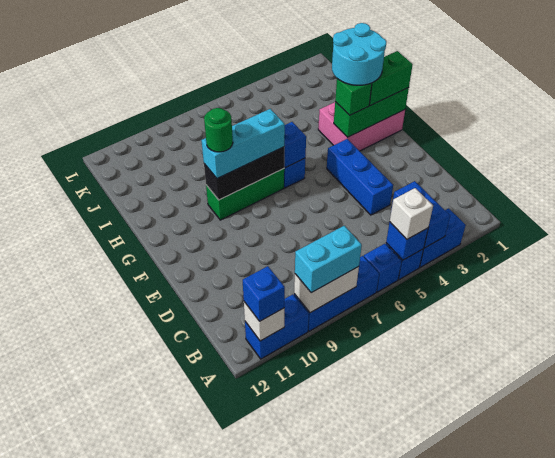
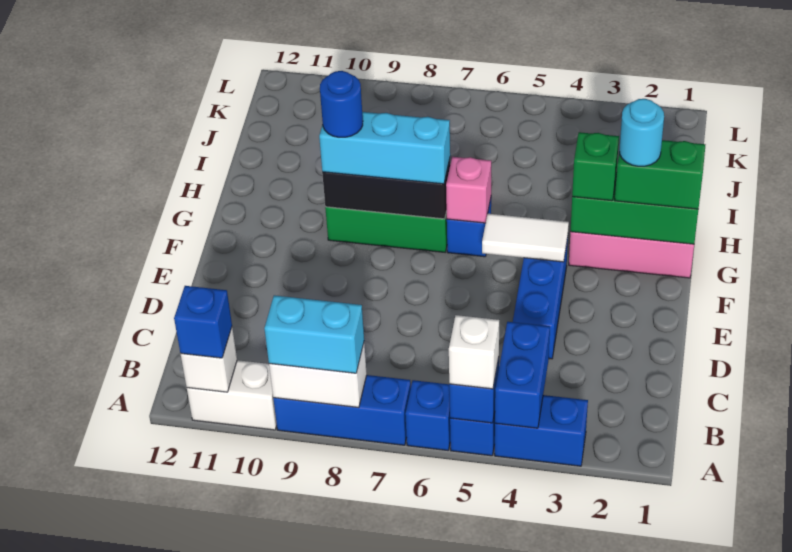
blue 1x2 brick [245,294,309,359] -> white 1x2 brick [187,360,277,430]
none -> white 1x2 tile [482,214,569,262]
cyan 2x2 round brick [332,23,386,85] -> cyan 1x1 round brick [619,99,664,166]
blue 1x1 brick [284,122,306,168] -> pink 1x1 brick [446,157,491,223]
green 1x1 round brick [204,108,233,152] -> blue 1x1 round brick [320,71,363,137]

